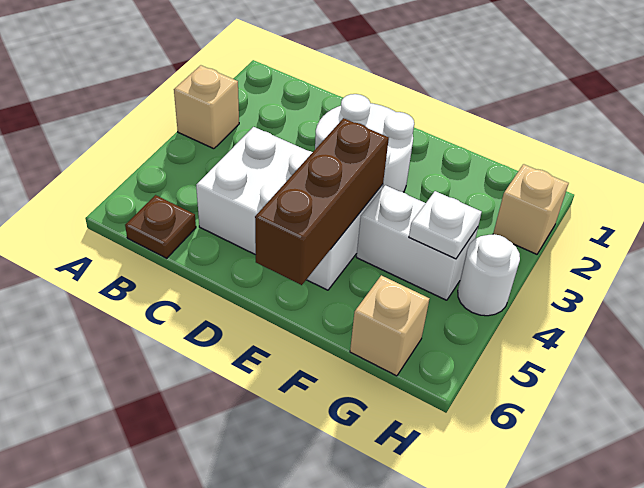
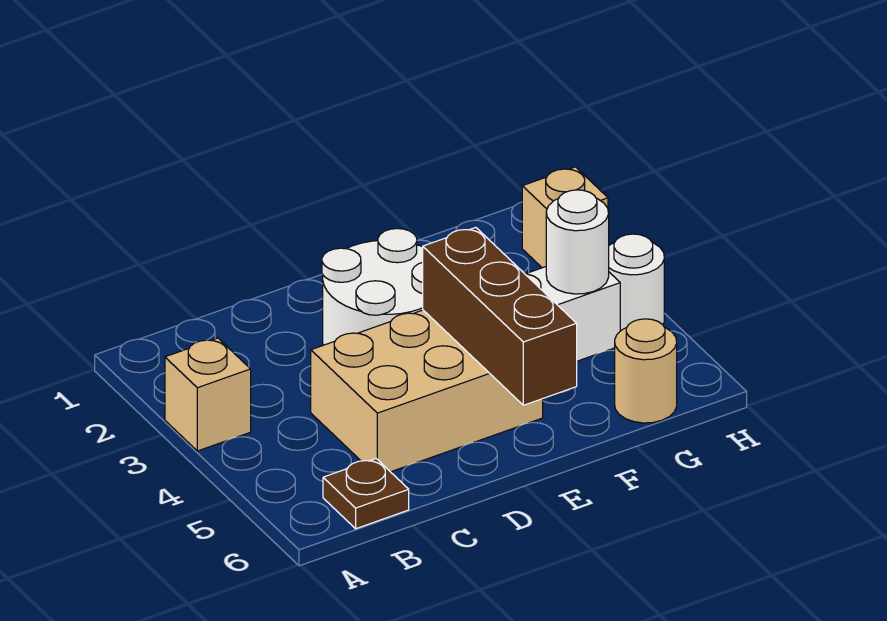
white 2x3 brick [196,127,383,290] -> tan 2x3 brick [311,310,543,472]
white 1x1 plate [409,191,482,259] -> white 1x1 round brick [546,190,609,294]
tan 1x1 brick [350,275,430,376] -> tan 1x1 round brick [615,319,677,423]

